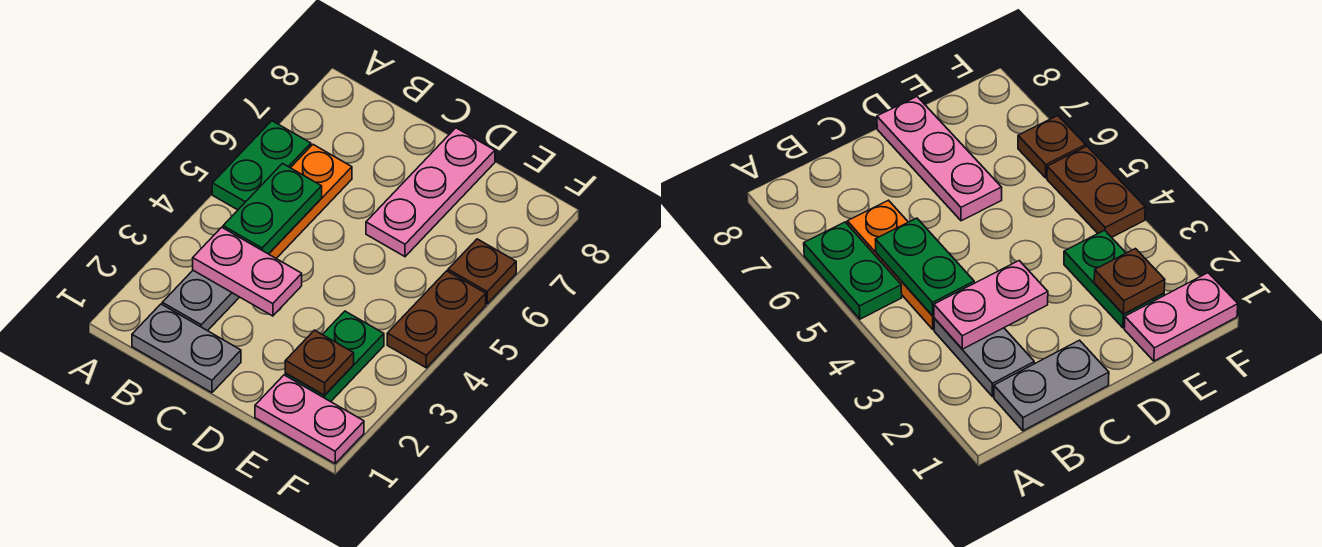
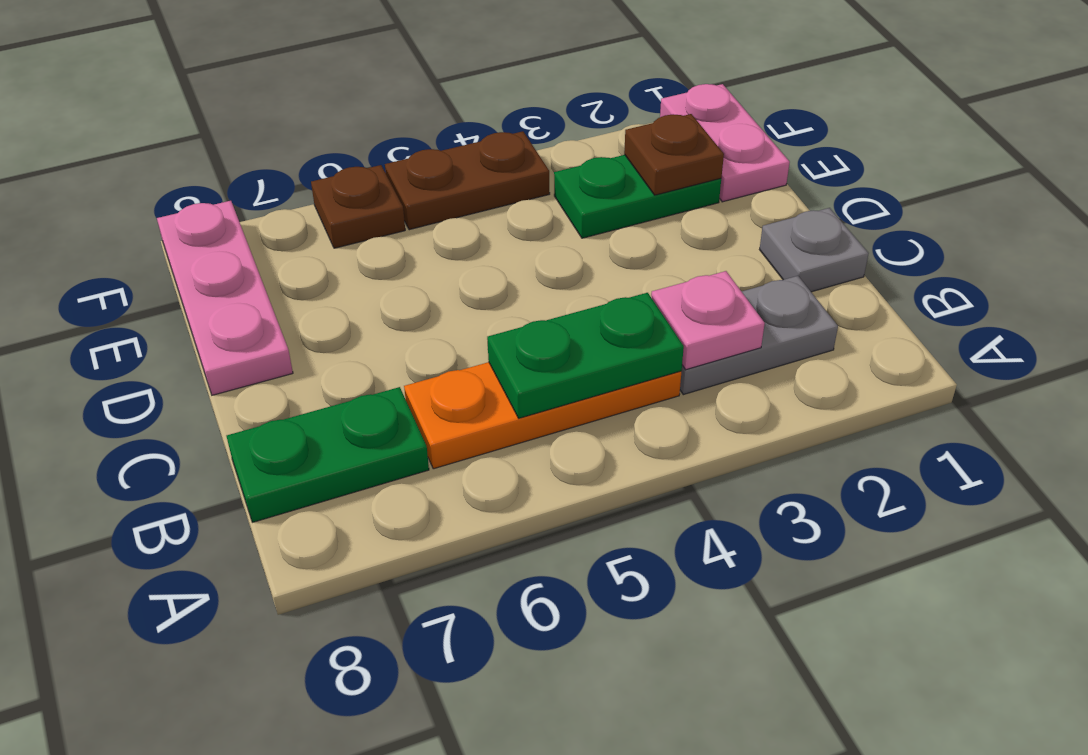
green 1x2 plate [212,121,311,210] -> green 1x2 plate moved to [227,387,429,522]
grey 1x2 plate [132,304,241,393] -> grey 1x1 plate [760,208,869,292]
pink 1x2 plate [193,227,302,316] -> pink 1x1 plate [651,271,765,370]
pink 1x3 plate [366,128,495,257] -> pink 1x3 plate turned to [157,201,293,395]

